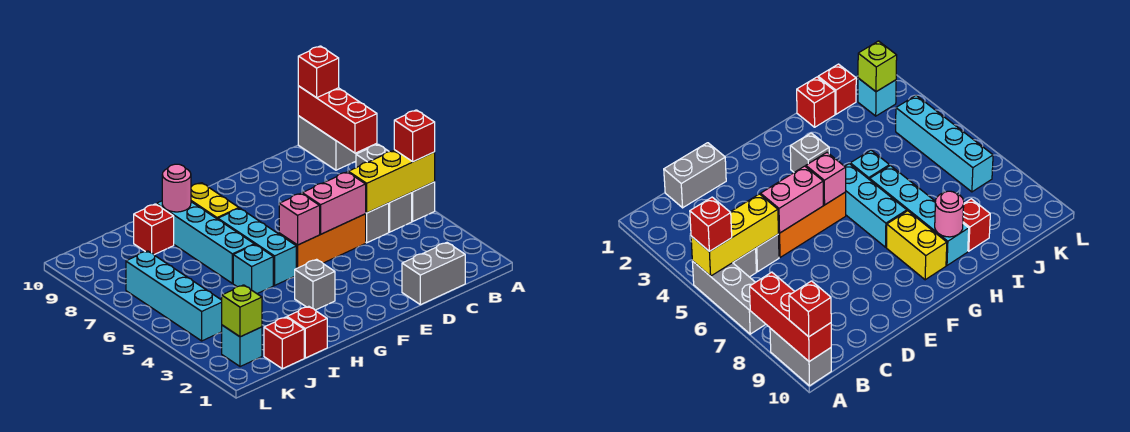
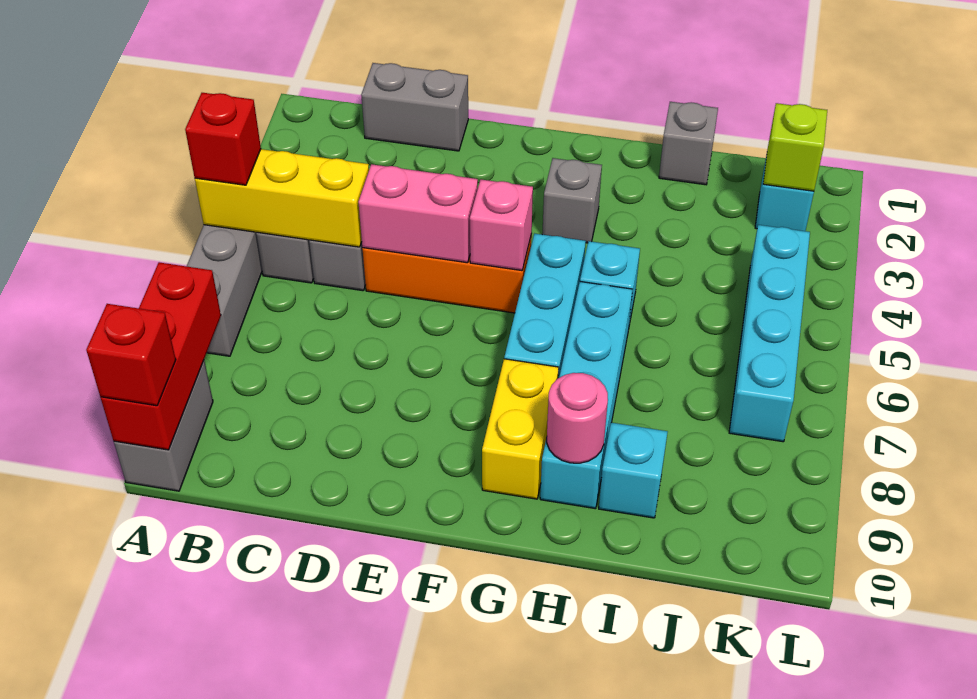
red 1x1 brick [287,306,327,358] -> grey 1x1 brick [659,102,718,185]
red 1x1 brick [134,204,174,255] -> cyan 1x1 brick [599,423,668,518]
red 1x1 brick [264,317,304,369] -> none

